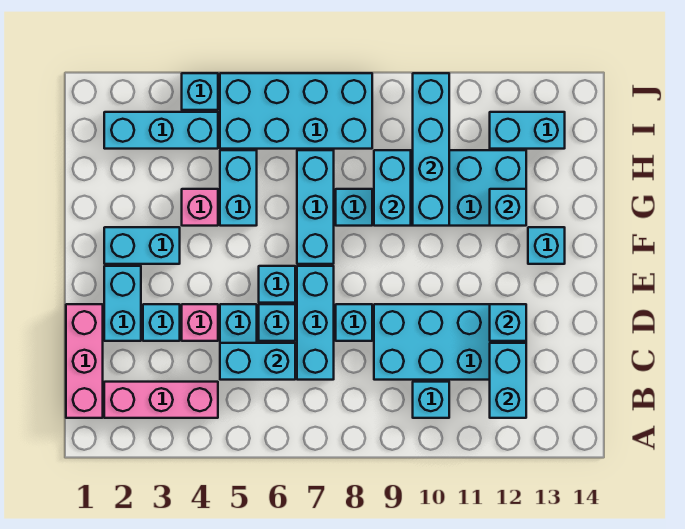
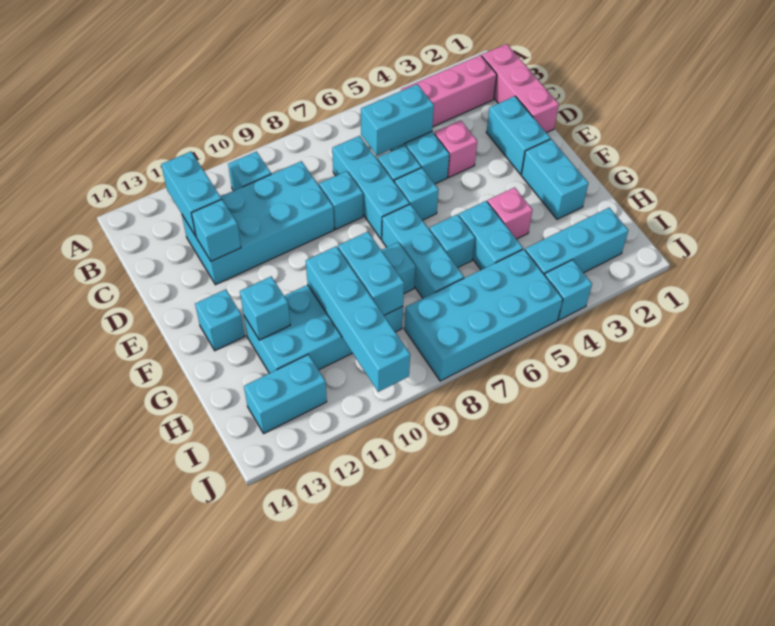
cyan 1x1 brick [143,304,180,341] -> cyan 1x1 brick moved to [429,214,475,268]
cyan 1x2 brick [104,227,180,264] -> cyan 1x2 brick turned to [521,139,588,219]

